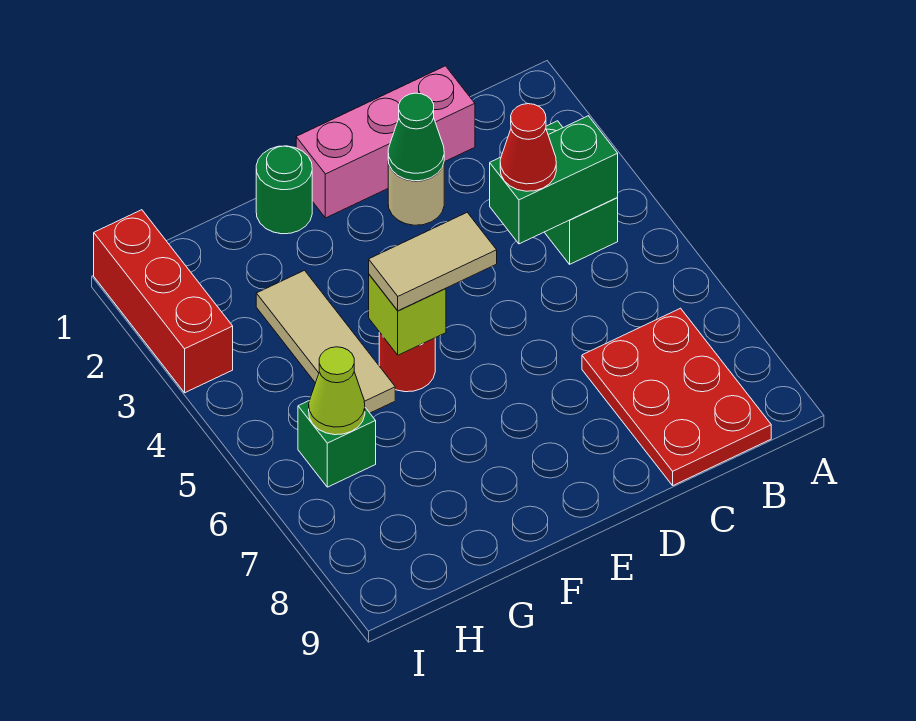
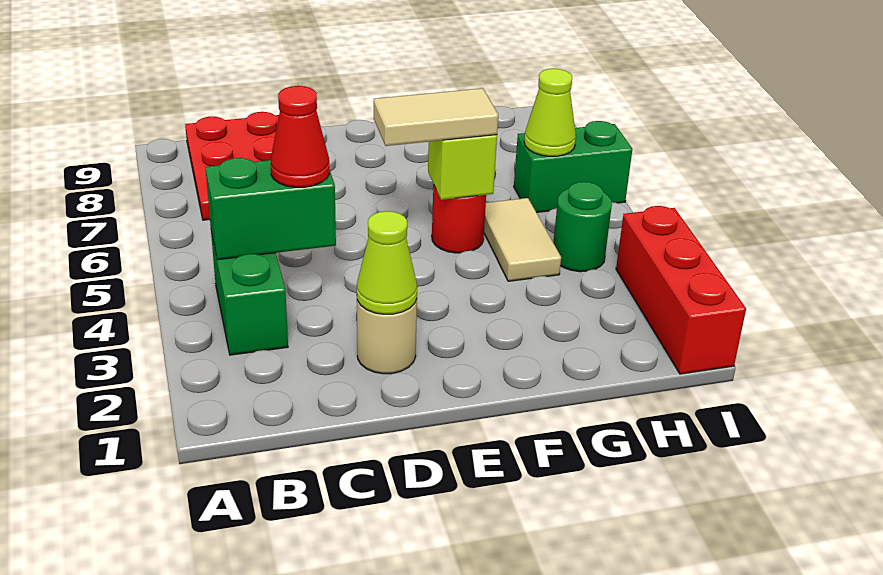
pink 1x3 brick [296,66,475,218] -> none
green 1x1 cone [388,93,444,181] -> lime 1x1 cone [357,211,417,314]
green 1x1 round brick [256,146,312,234] -> green 1x1 round brick moved to [553,182,612,272]
tan 1x3 tile [256,270,395,413] -> tan 1x2 tile [484,198,561,281]
green 1x1 brick [298,400,376,487] -> green 1x2 brick [514,121,632,213]

